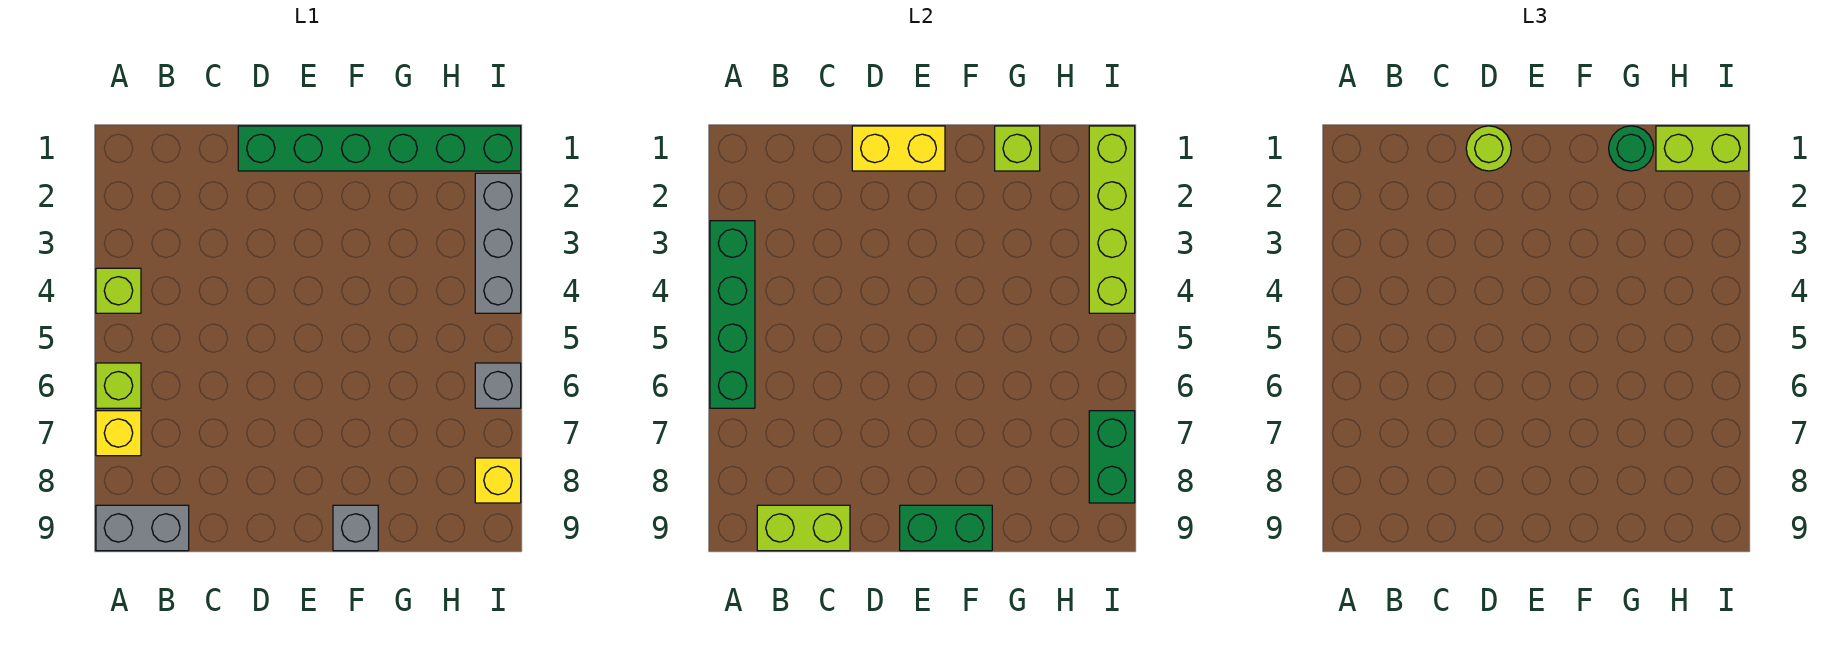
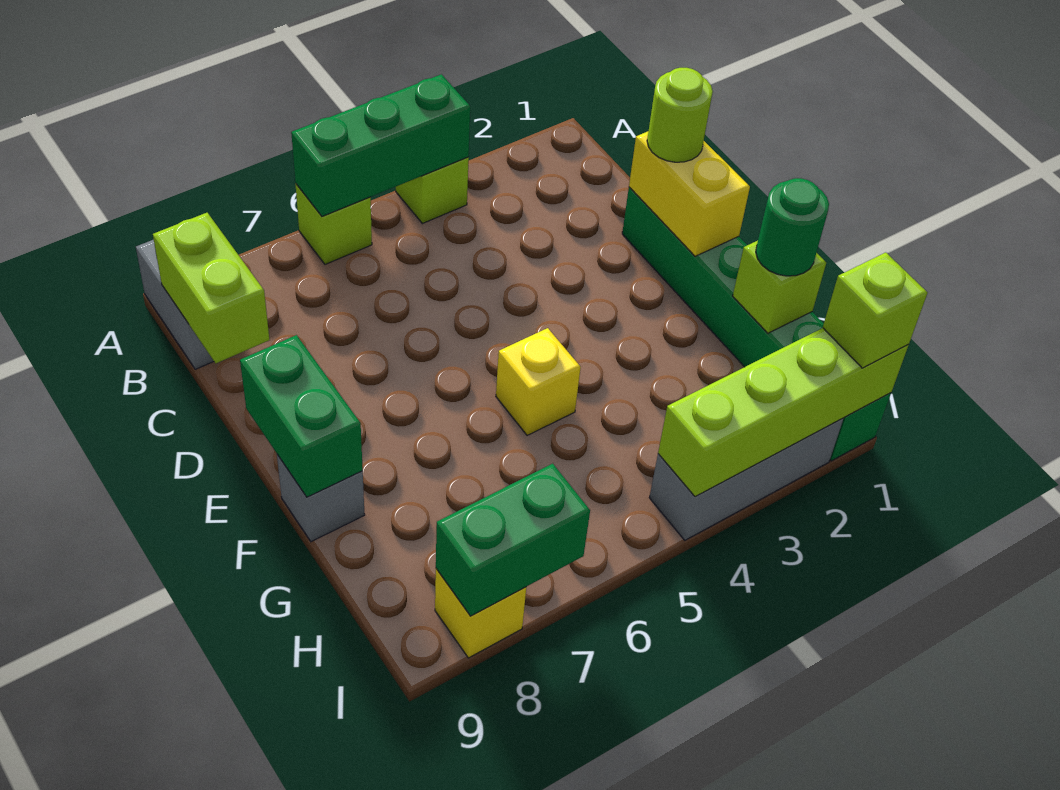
green 1x4 brick [710,221,755,408] -> green 1x3 brick [291,74,470,216]
yellow 1x1 brick [96,411,141,456] -> yellow 1x1 brick moved to [496,328,581,435]
lime 1x2 brick [1656,126,1749,171] -> lime 1x1 brick [823,252,928,368]
grey 1x1 brick [475,363,521,408] -> none

